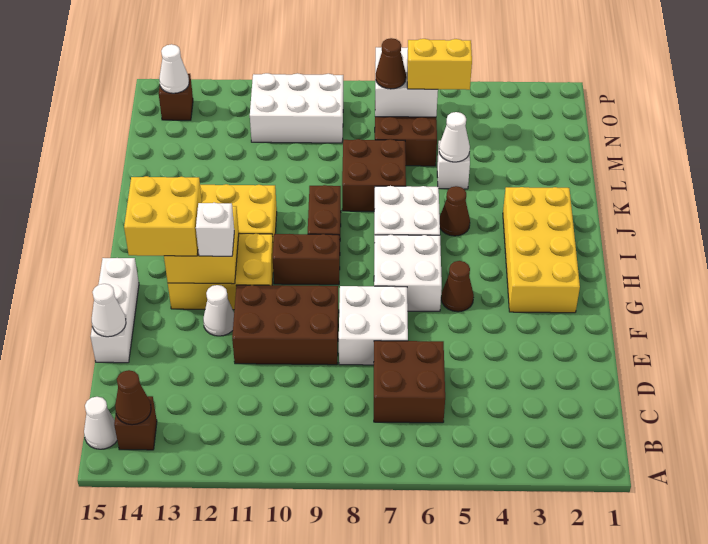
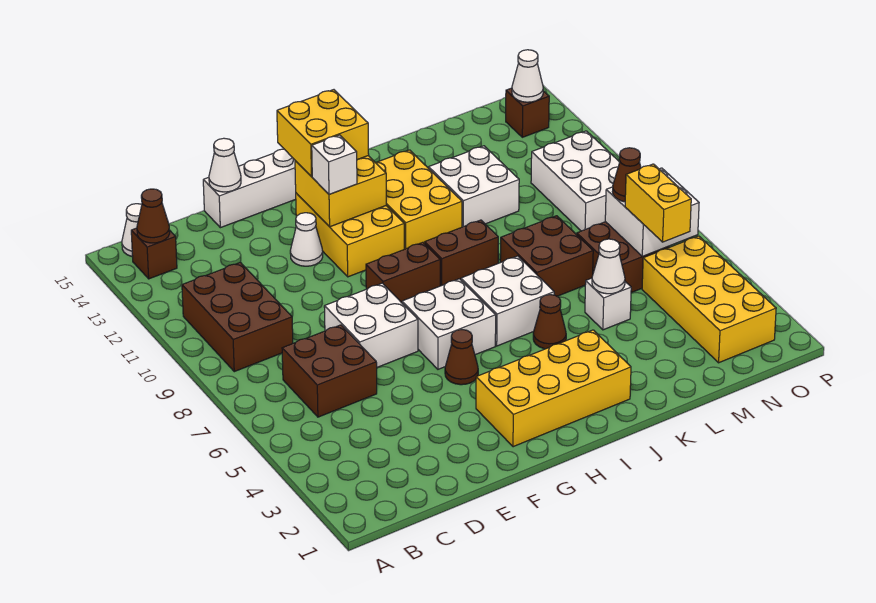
brown 2x3 brick [232,285,339,365] -> brown 2x3 brick moved to [182,262,293,372]
brown 1x2 brick [273,234,340,285] -> brown 1x2 brick turned to [366,242,440,303]
none -> white 2x2 brick [429,146,519,227]
none -> yellow 2x4 brick [642,236,776,363]

